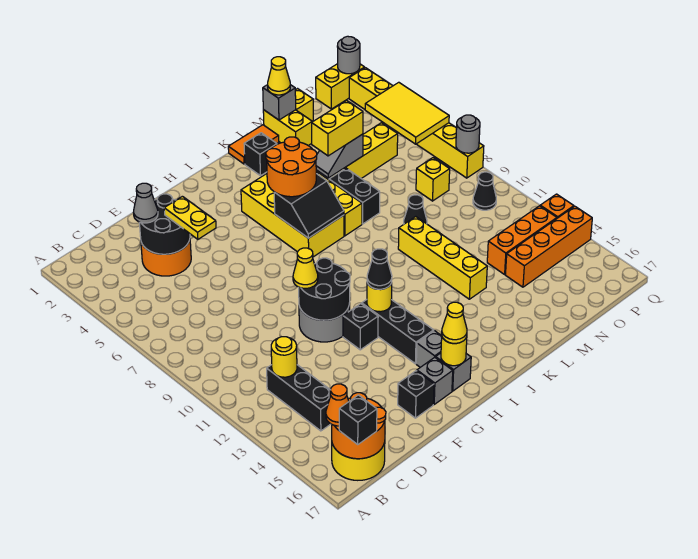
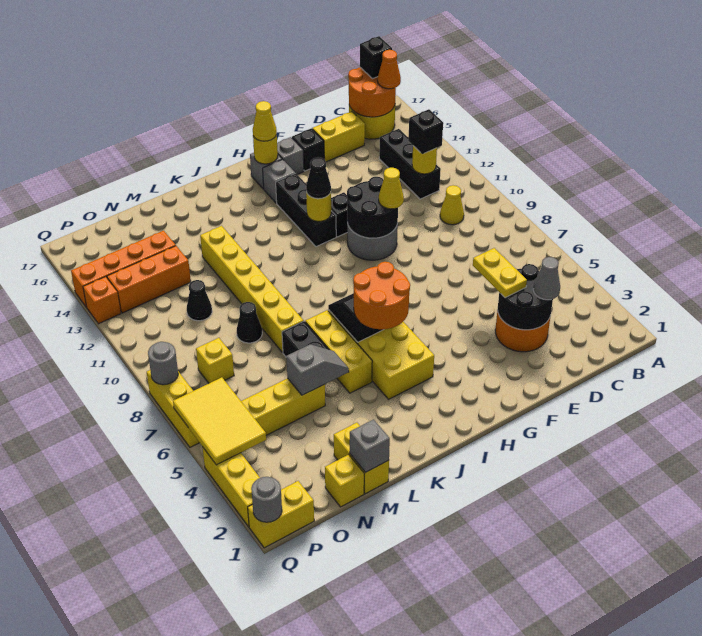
orange 1x2 tile [228,125,279,164] -> none
black 1x1 brick [244,133,277,176] -> black 1x1 brick moved to [408,109,443,154]
yellow 1x2 brick [312,101,363,156] -> yellow 1x2 brick moved to [312,111,365,162]
yellow 1x4 brick [398,217,487,299] -> yellow 1x6 brick [200,226,304,352]
yellow 1x1 cone [268,57,290,95] -> yellow 1x1 cone moved to [440,185,464,225]
black 1x1 cone [473,172,496,210] -> black 1x1 cone moved to [187,280,212,321]

